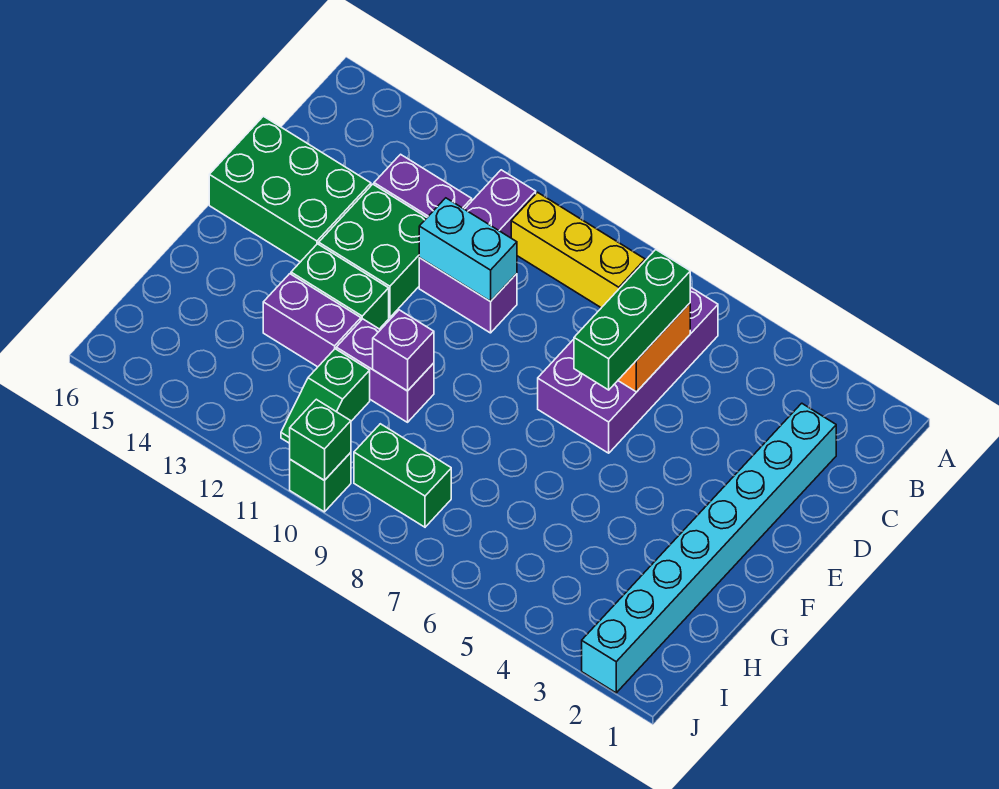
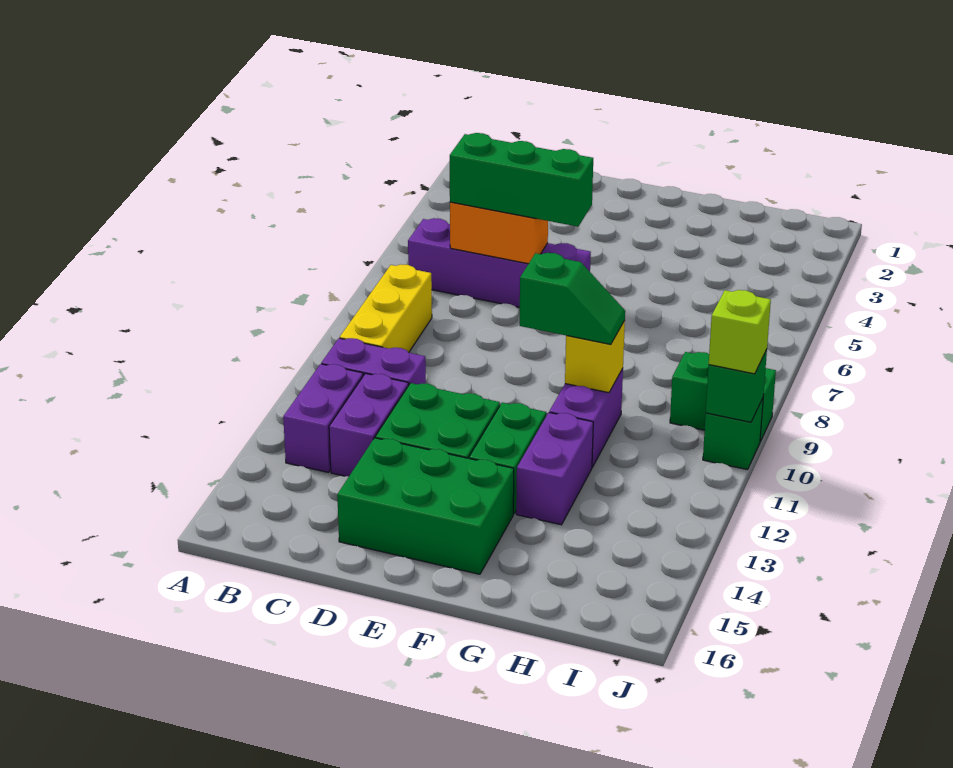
purple 2x4 brick [538,287,718,453] -> purple 1x4 brick [408,218,591,307]
cyan 1x8 brick [582,403,836,693] -> none
purple 1x2 brick [419,258,517,333] -> purple 1x2 brick moved to [283,364,363,472]
cyan 1x2 brick [419,198,517,302] -> none
green 2x3 brick [209,116,371,262] -> green 2x3 brick turned to [337,438,514,574]
purple 1x1 brick [373,310,434,391] -> yellow 1x1 brick [565,320,625,393]
green 1x2 slope [281,349,370,443] -> green 1x2 slope moved to [520,253,625,345]
green 1x2 brick [354,424,451,527] -> green 1x2 brick turned to [670,352,776,442]
none -> lime 1x1 brick [709,290,771,374]

